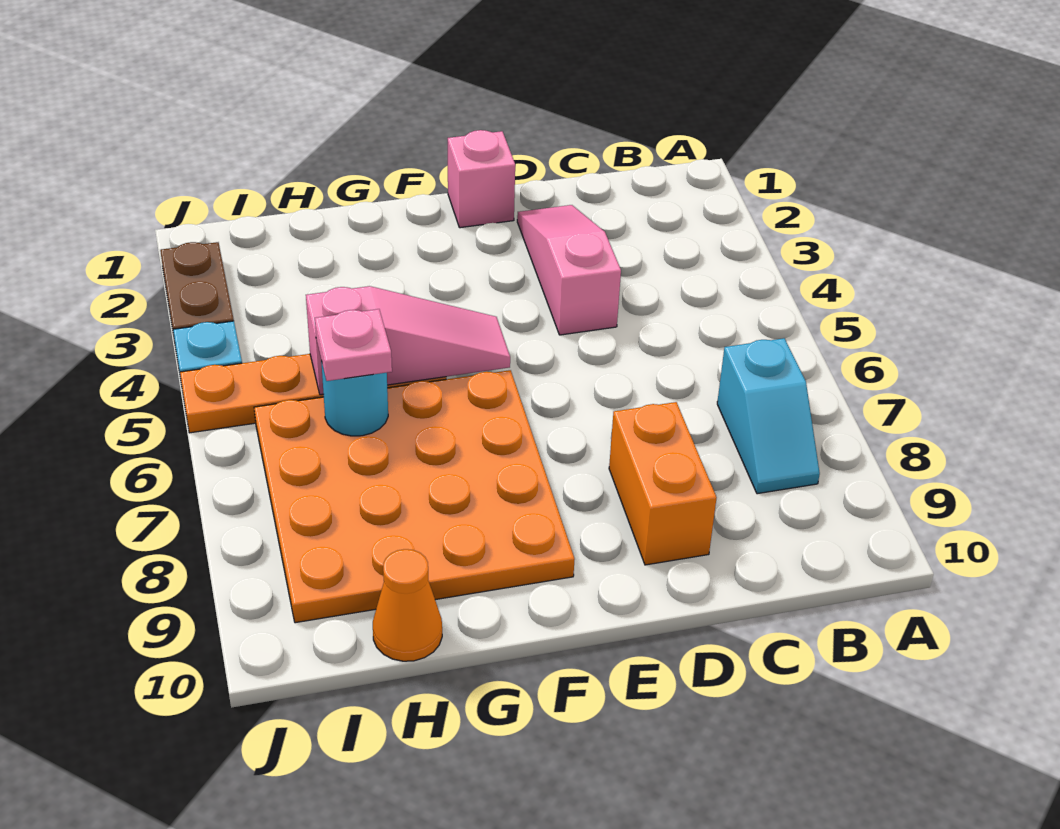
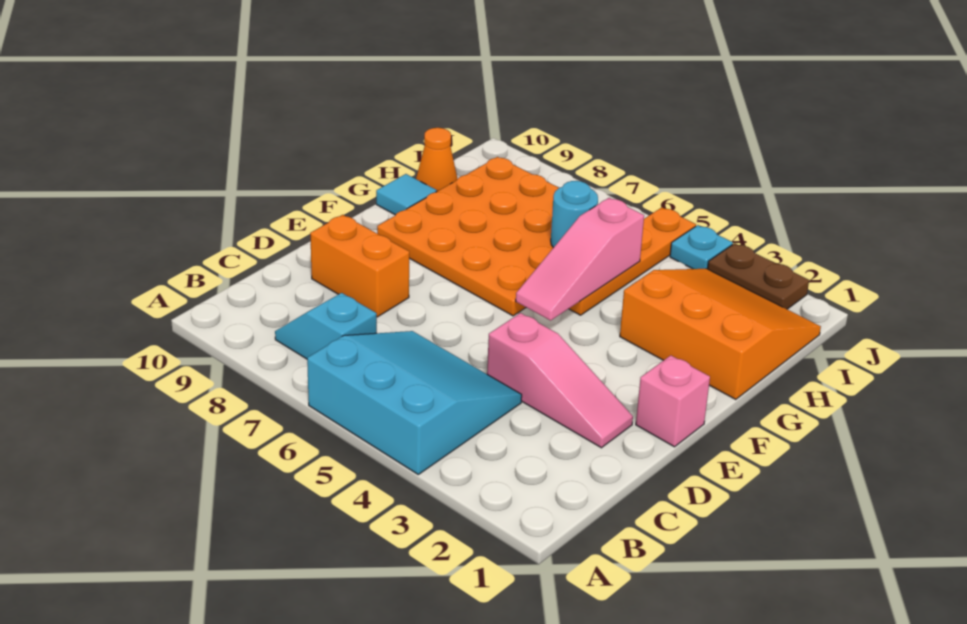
none -> cyan 3x3 slope [307,331,522,474]
none -> orange 3x3 slope [620,269,821,400]
none -> cyan 1x1 tile [376,174,437,215]
pink 1x1 plate [315,309,392,381] -> none

